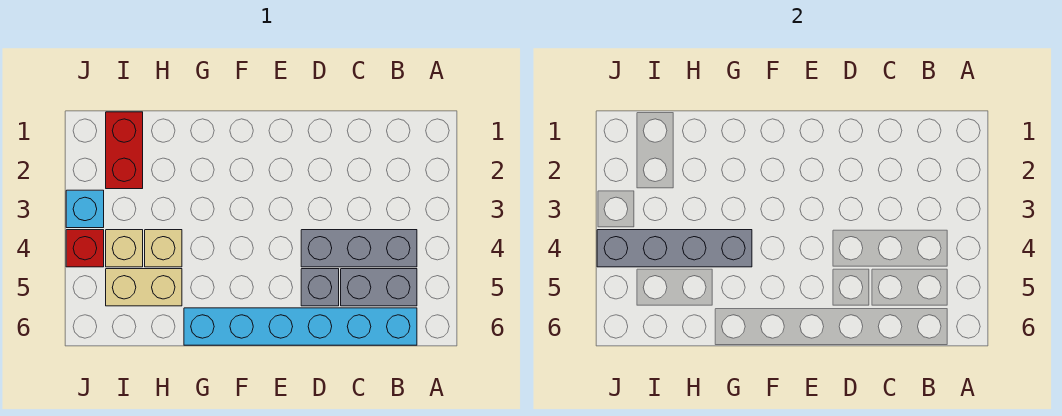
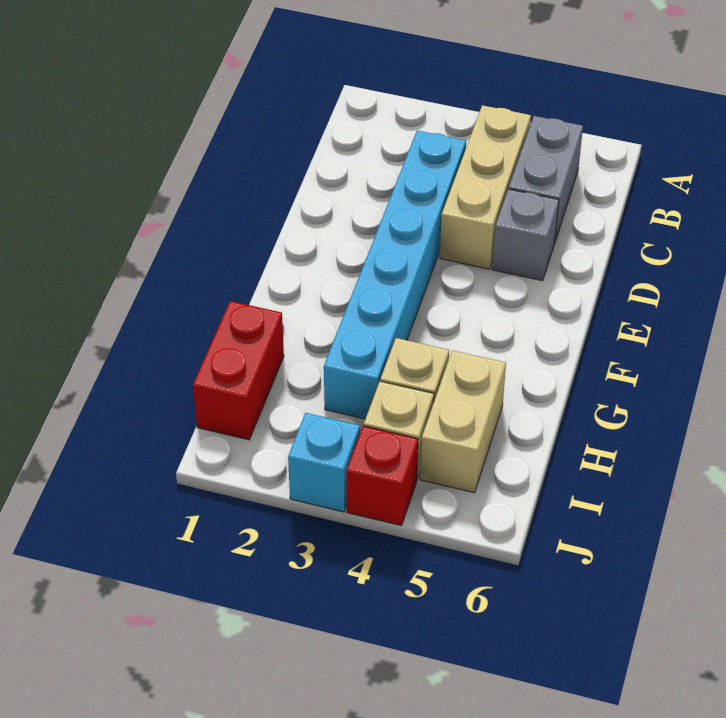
grey 1x3 brick [301,230,417,267] -> tan 1x3 brick [440,105,531,269]
cyan 1x6 brick [184,308,417,345] -> cyan 1x6 brick moved to [324,131,466,419]
grey 1x4 brick [597,230,752,267] -> none
red 1x2 brick [106,112,143,189] -> red 1x2 brick turned to [193,301,284,440]

